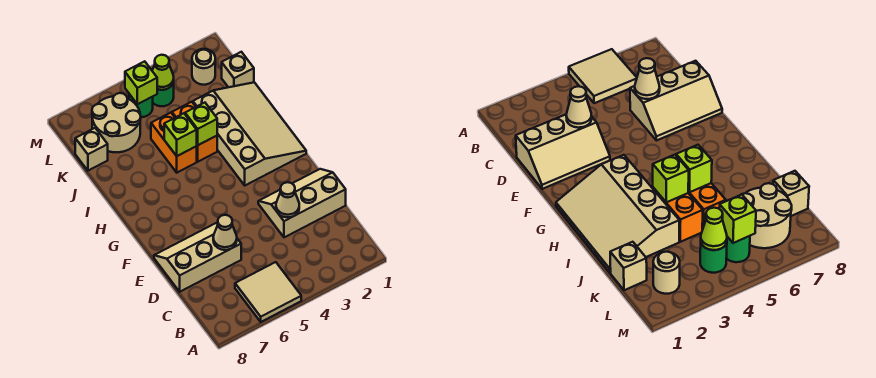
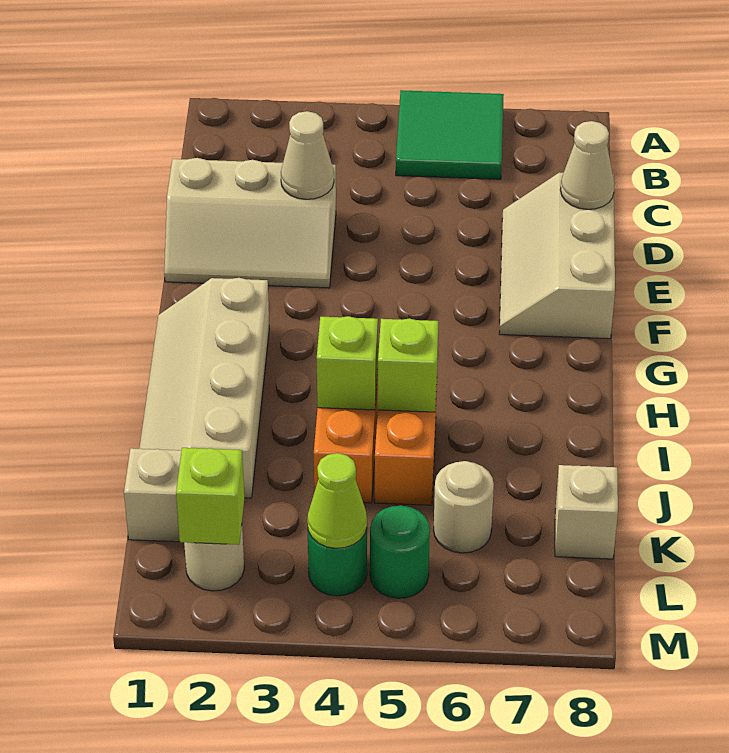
tan 2x2 tile [235,262,301,322] -> green 2x2 tile [396,90,504,179]
tan 2x3 slope [154,223,241,292] -> tan 2x3 slope turned to [499,173,615,339]
tan 1x1 cone [213,215,237,250] -> tan 1x1 cone moved to [561,121,615,209]
tan 3x4 slope [193,82,306,185] -> tan 2x4 slope [139,278,269,498]
tan 2x2 round brick [92,93,141,152] -> tan 1x1 round brick [434,461,494,553]
lime 1x1 brick [125,61,157,104] -> lime 1x1 brick moved to [176,448,244,545]

